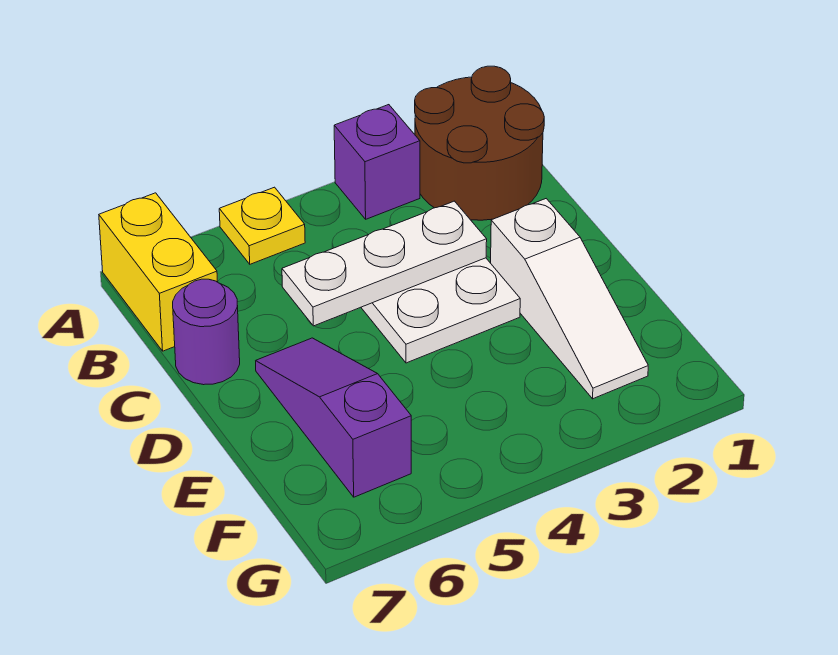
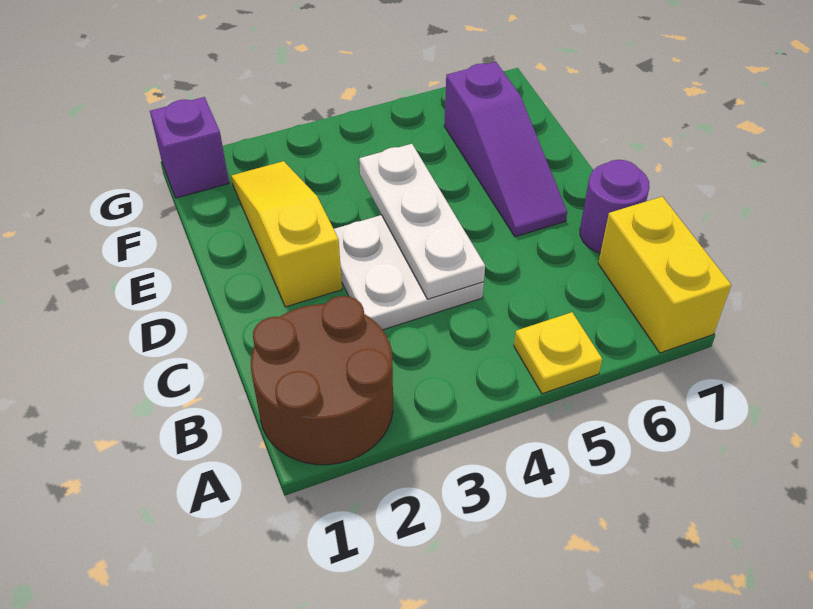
purple 1x1 brick [334,105,420,219] -> purple 1x1 brick moved to [150,97,229,198]
white 1x3 plate [282,201,487,326] -> white 1x3 plate turned to [359,143,485,299]
white 1x3 slope [491,199,648,399] -> yellow 1x3 slope [231,161,342,307]

